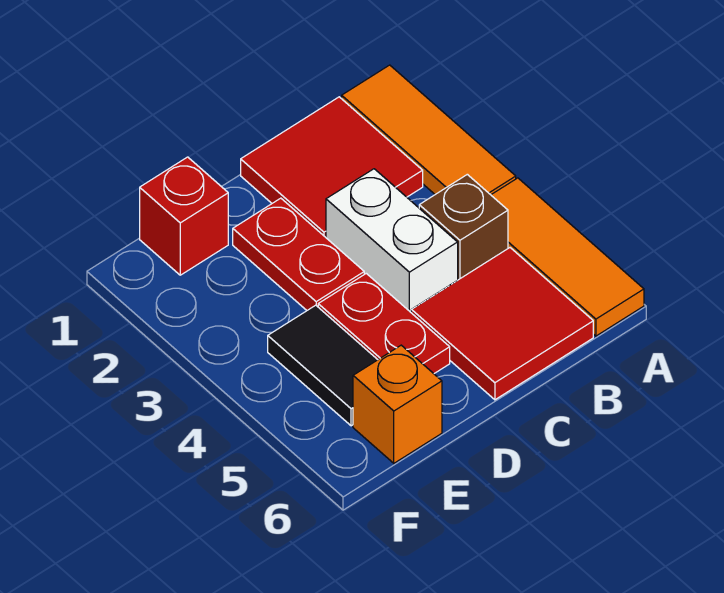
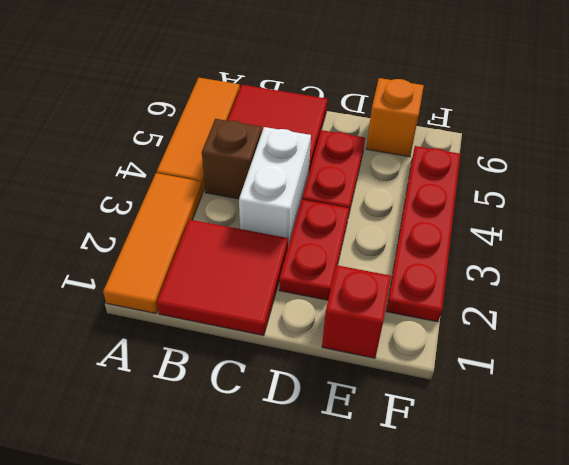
black 1x2 tile [268,305,378,426] -> none
none -> red 1x4 plate [386,146,460,322]

